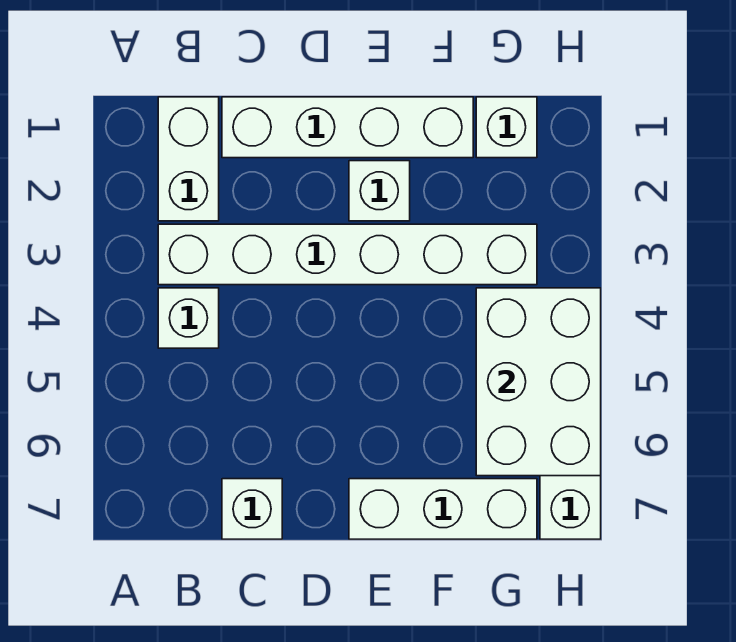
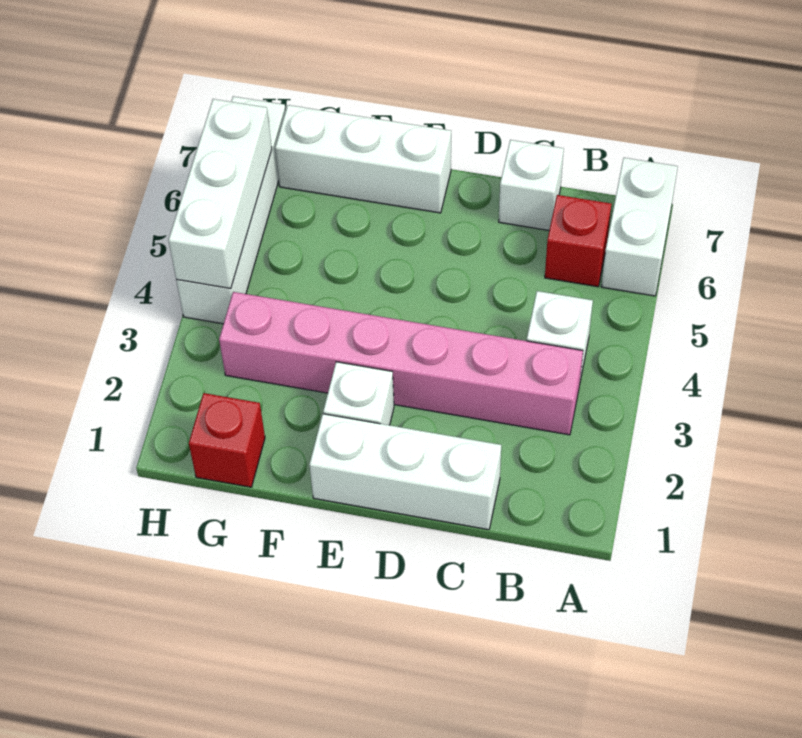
white 1x2 brick [158,97,219,221] -> white 1x2 brick moved to [601,158,678,296]
white 1x6 brick [158,224,537,285] -> pink 1x6 brick [219,292,583,435]
none -> red 1x1 brick [545,195,611,287]
white 1x4 brick [222,97,473,158] -> white 1x3 brick [309,414,501,530]
white 1x1 brick [476,97,537,158] -> red 1x1 brick [189,393,265,487]
white 2x3 brick [476,288,601,476] -> white 1x3 brick [168,99,272,288]

